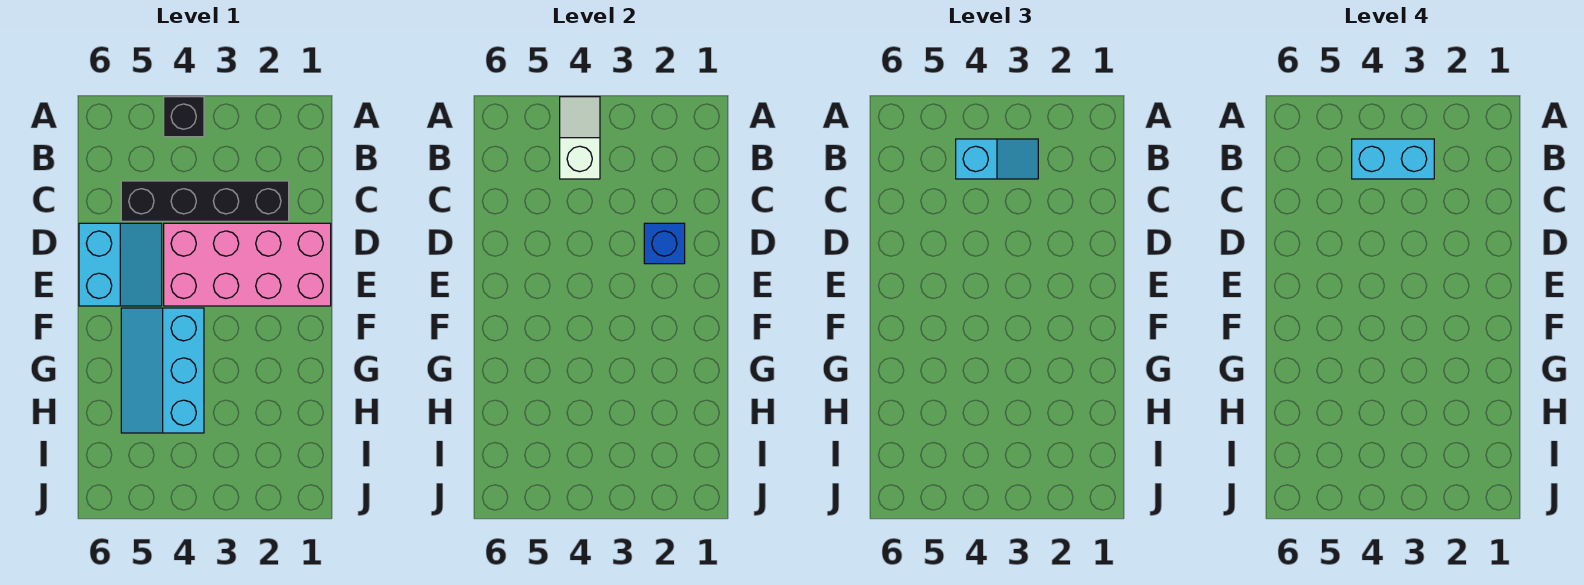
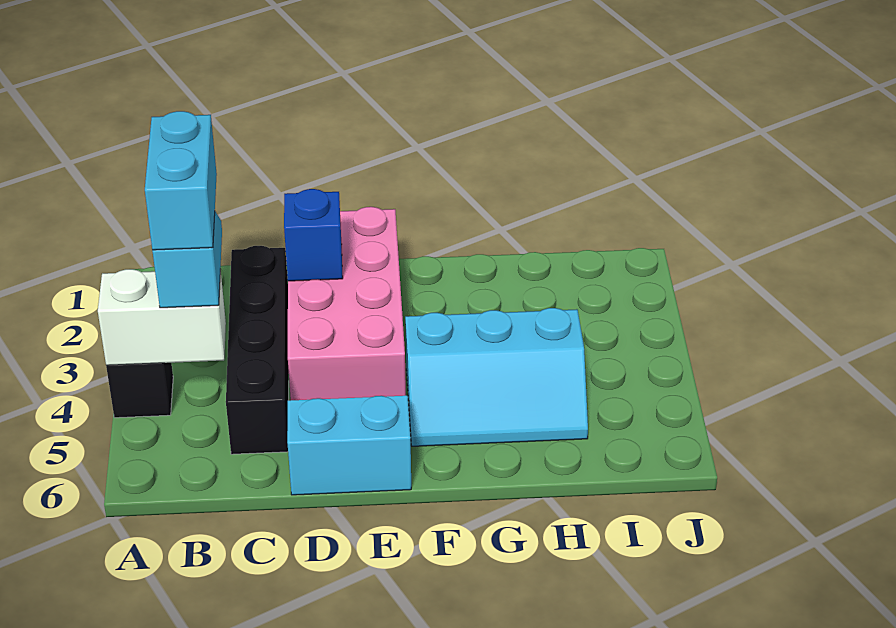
white 1x2 slope [560,97,600,179] -> white 1x2 brick [98,269,226,365]

